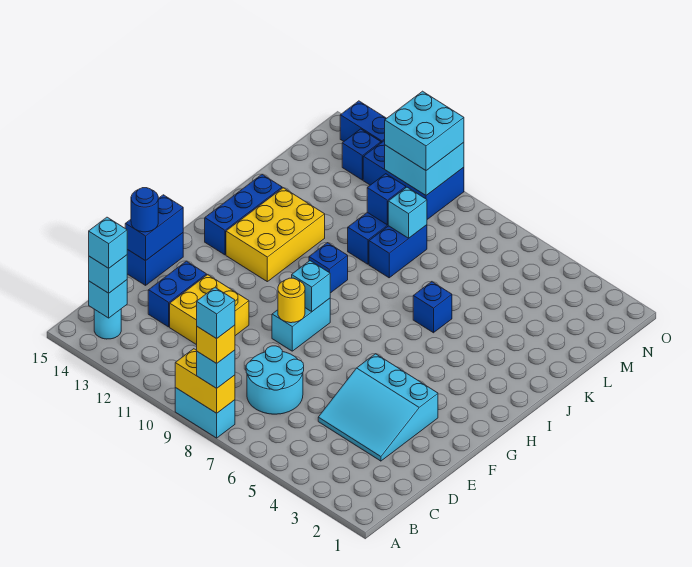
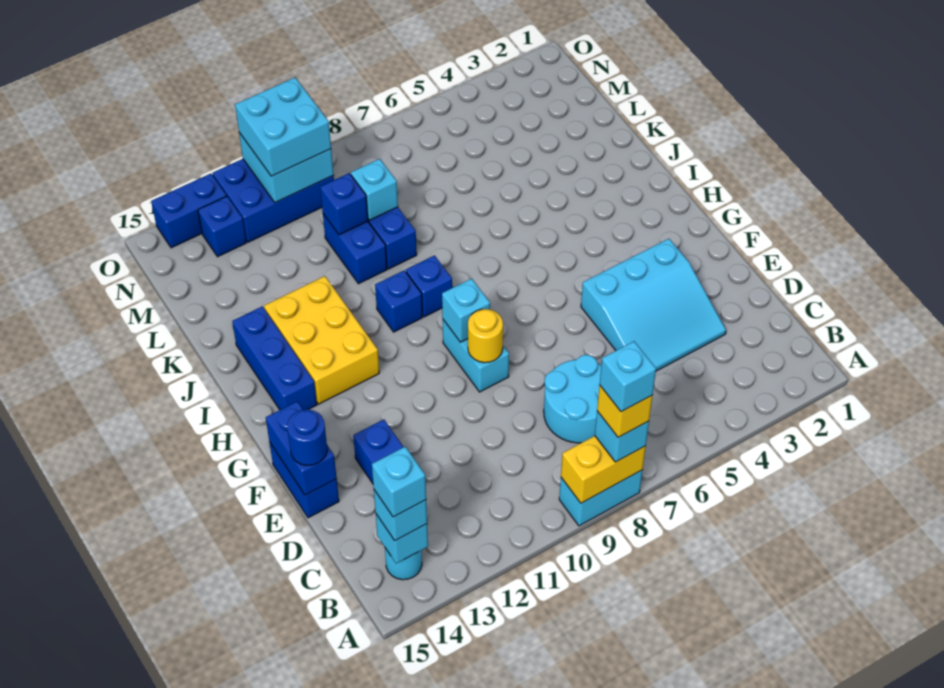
yellow 2x2 brick [170,275,249,345] -> none
blue 1x1 brick [413,282,452,333] -> blue 1x1 brick moved to [406,256,452,317]

